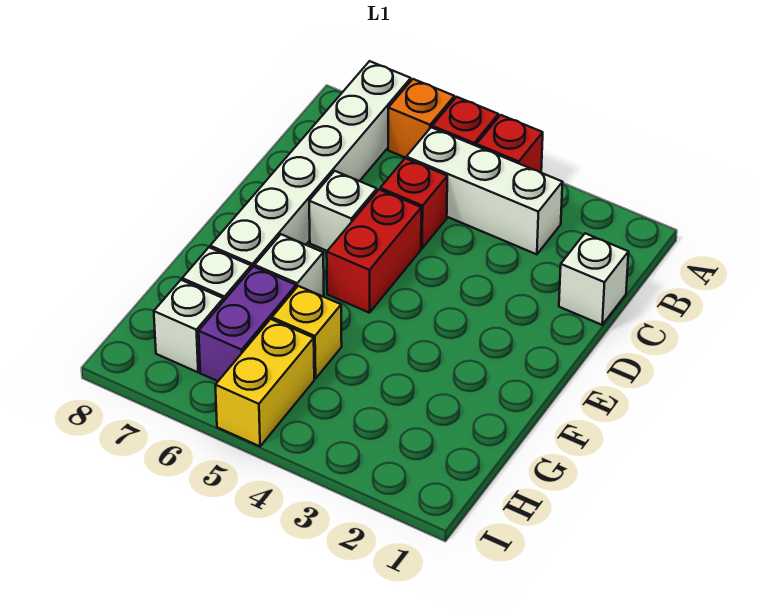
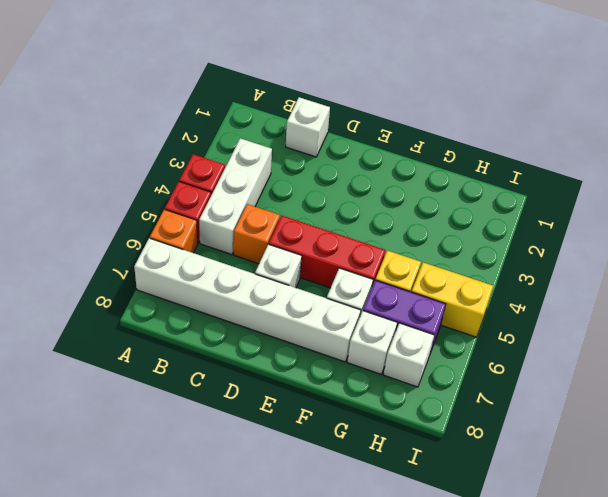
red 1x1 brick [380,158,447,248] -> orange 1x1 brick [234,204,280,264]
red 1x2 brick [327,190,421,313] -> red 1x3 brick [269,216,385,288]

